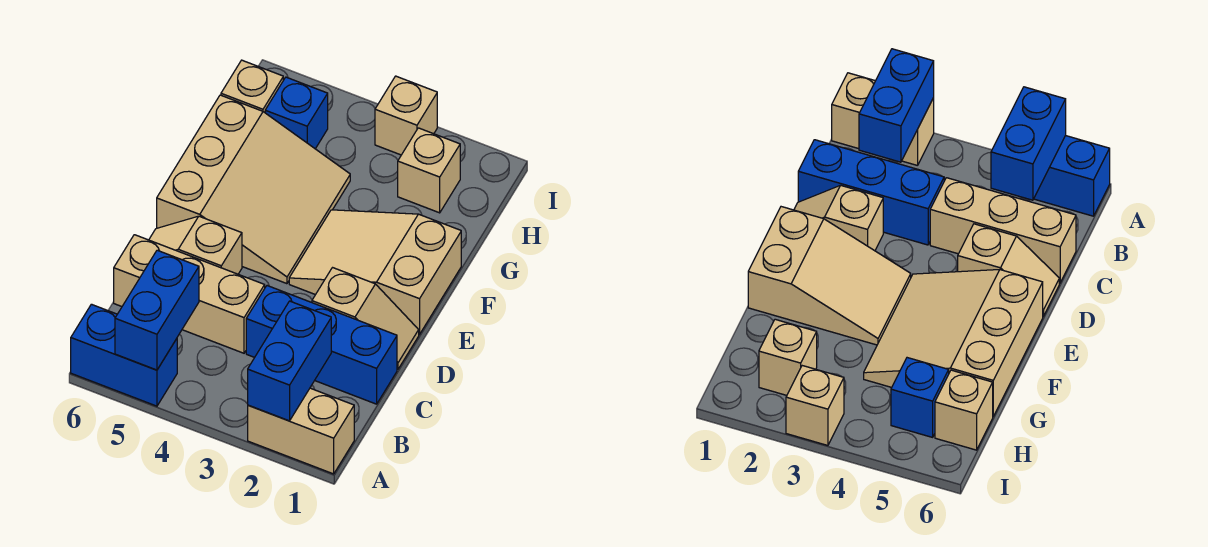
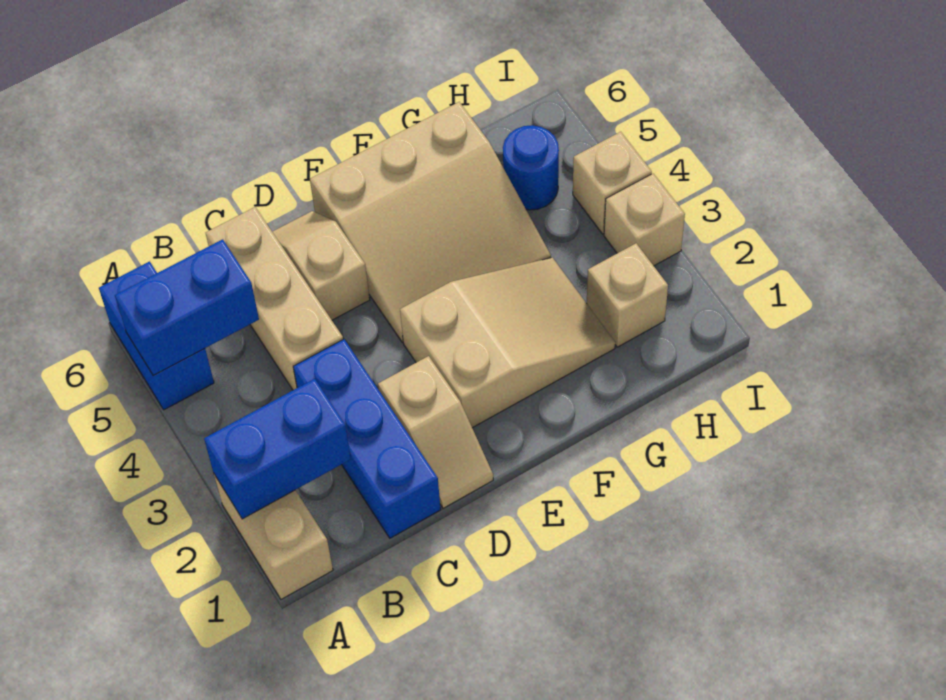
tan 2x3 slope [289,210,461,334] -> tan 2x3 slope turned to [400,258,615,428]
blue 1x1 brick [265,77,328,149] -> blue 1x1 round brick [503,125,559,210]
tan 1x1 brick [221,60,283,112] -> tan 1x1 brick moved to [573,132,652,234]

